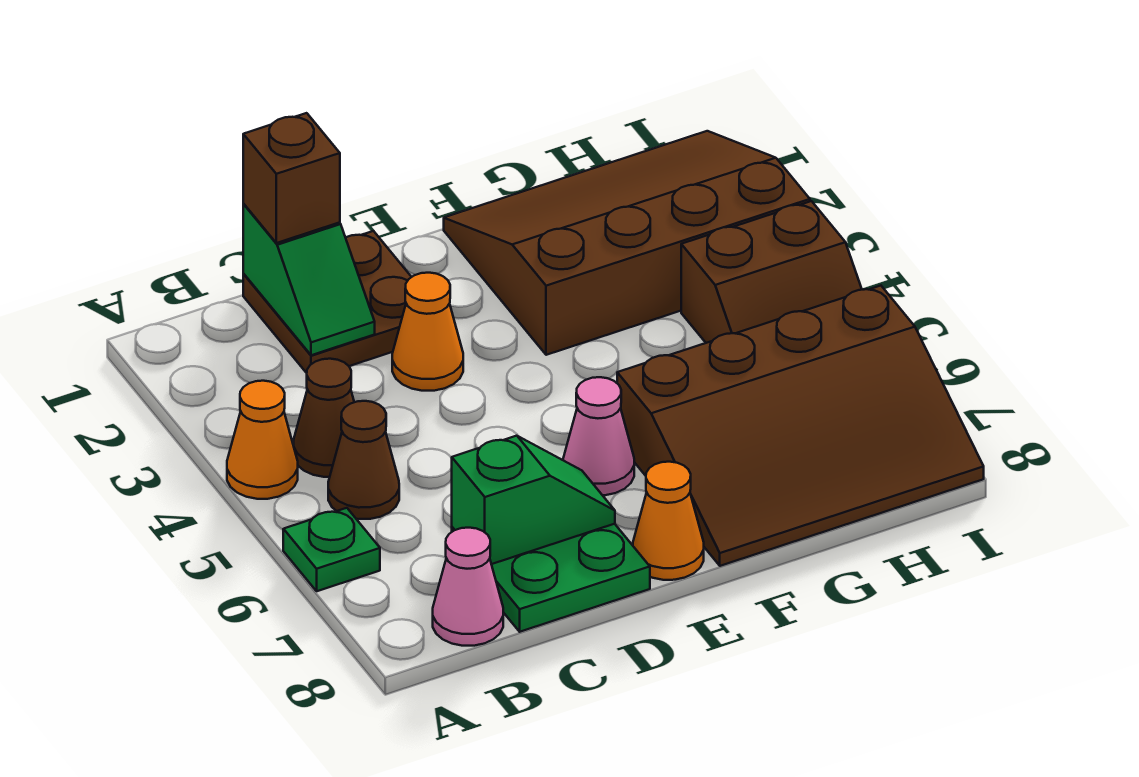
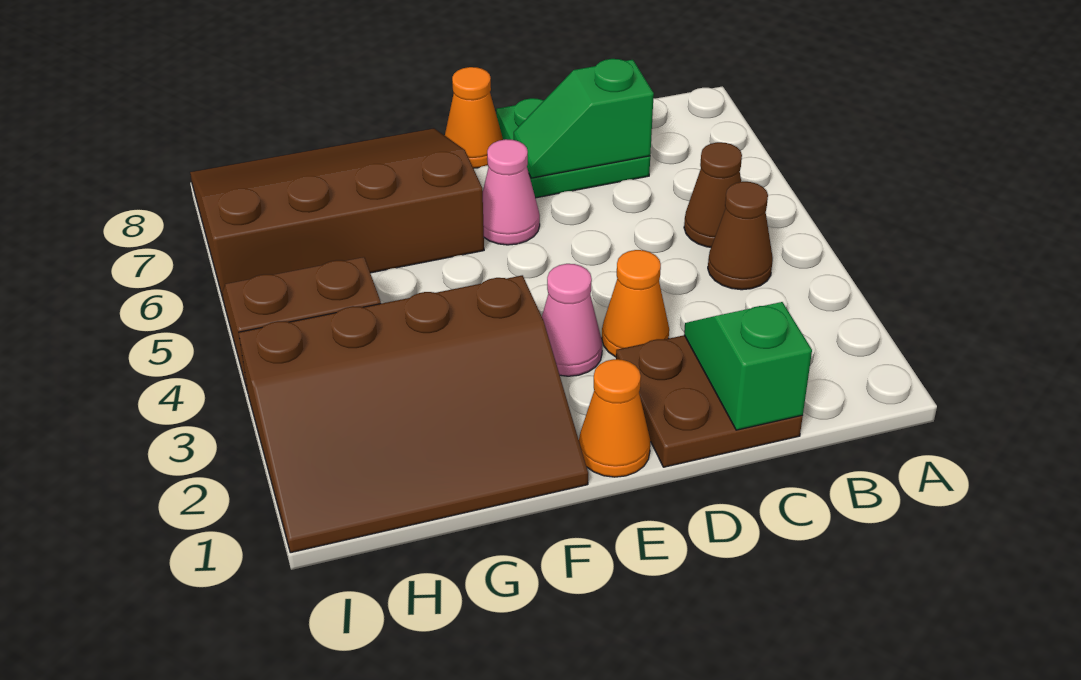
orange 1x1 cone [227,381,298,499] -> orange 1x1 cone moved to [579,359,650,477]
green 1x1 plate [283,508,380,591] -> none
pink 1x1 cone [433,528,503,646] -> pink 1x1 cone moved to [542,264,602,376]
brown 1x1 brick [243,113,340,243] -> none

